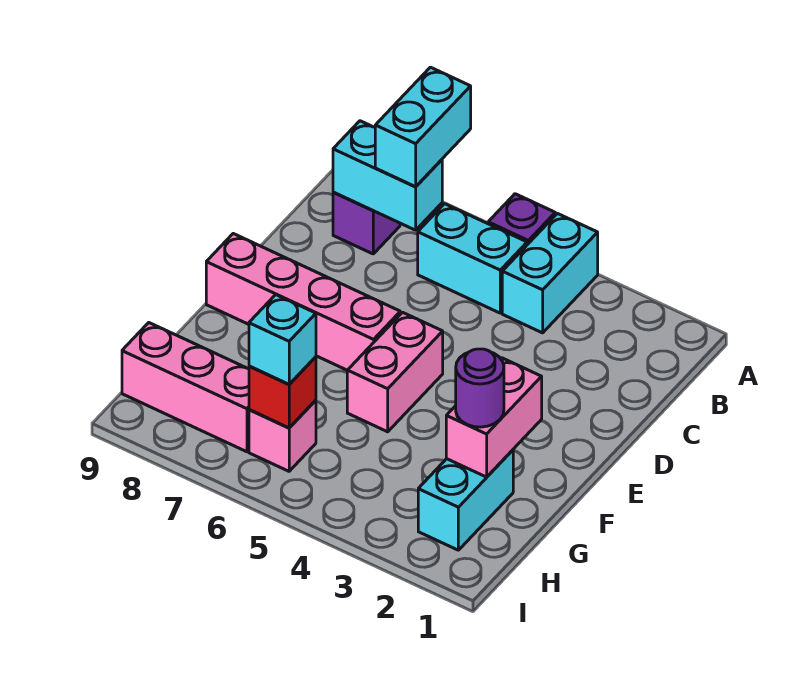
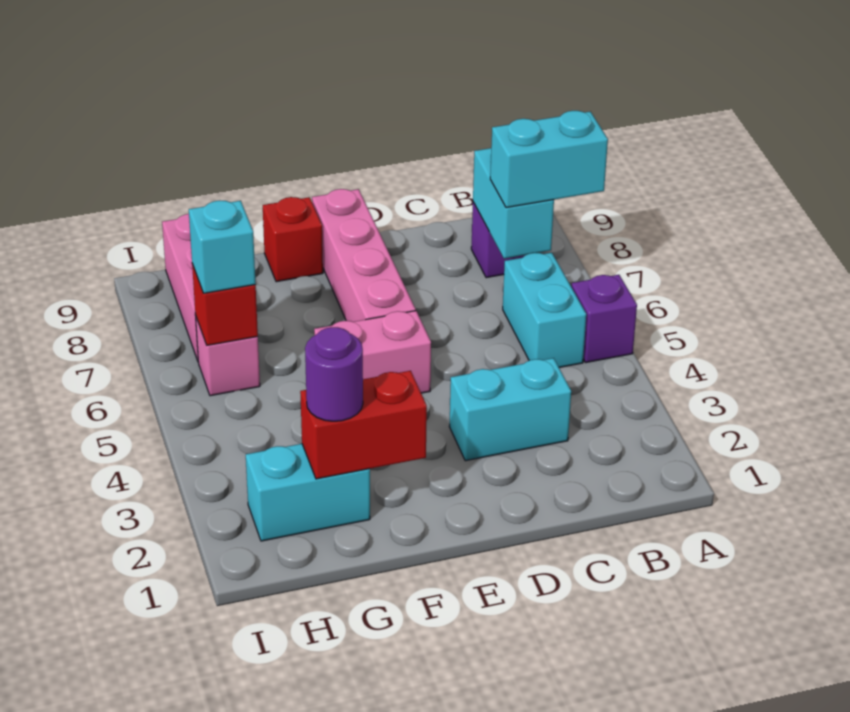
cyan 1x2 brick [502,213,598,333] -> cyan 1x2 brick moved to [449,358,571,461]
pink 1x2 brick [446,358,542,477] -> red 1x2 brick [300,371,427,479]
none -> red 1x1 brick [263,197,323,282]

